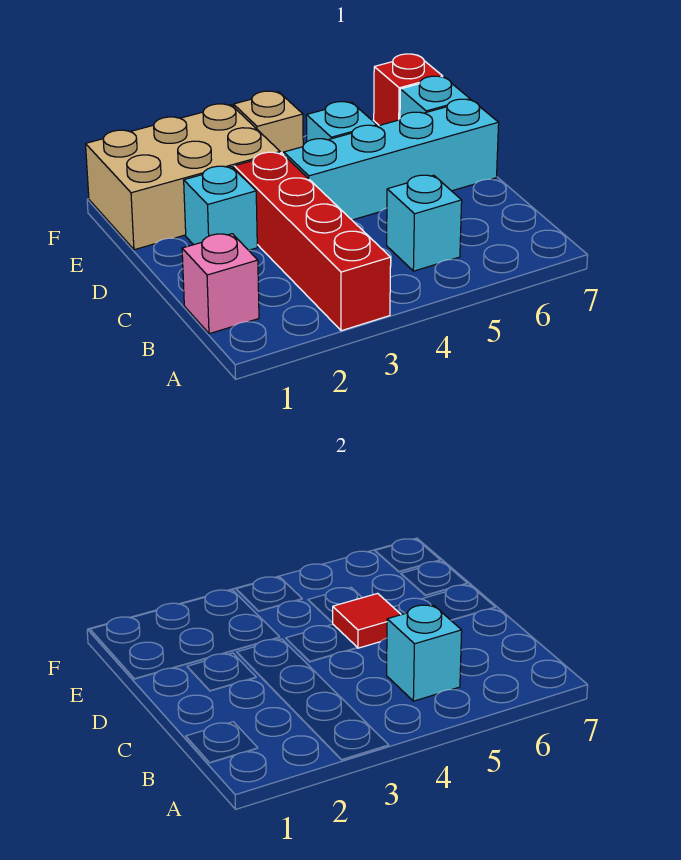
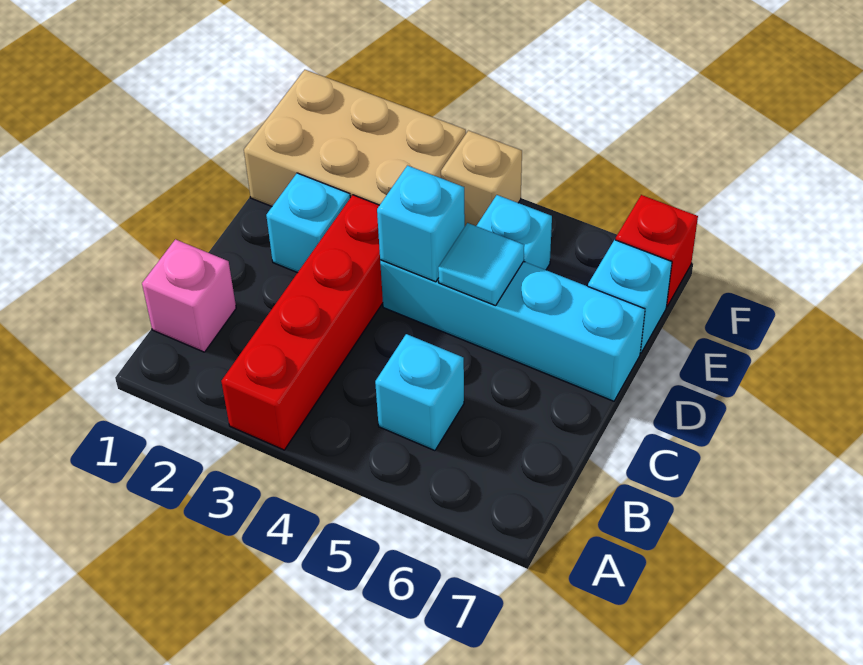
cyan 1x1 brick [387,605,462,701] -> cyan 1x1 brick moved to [377,166,465,282]
red 1x1 tile [333,593,401,648] -> cyan 1x1 tile [438,223,524,306]

